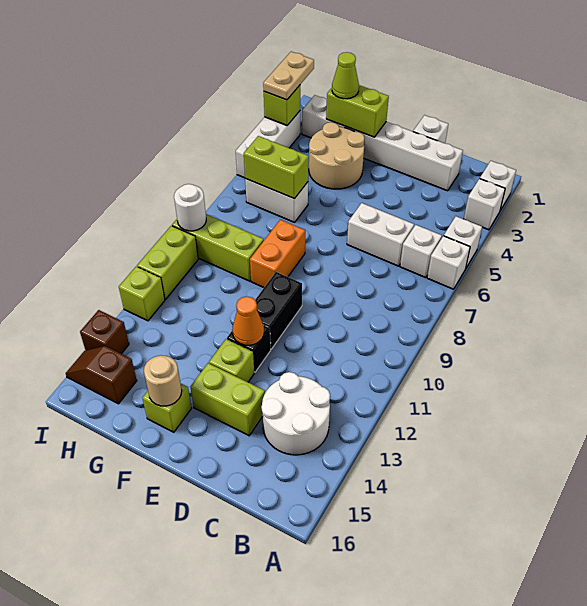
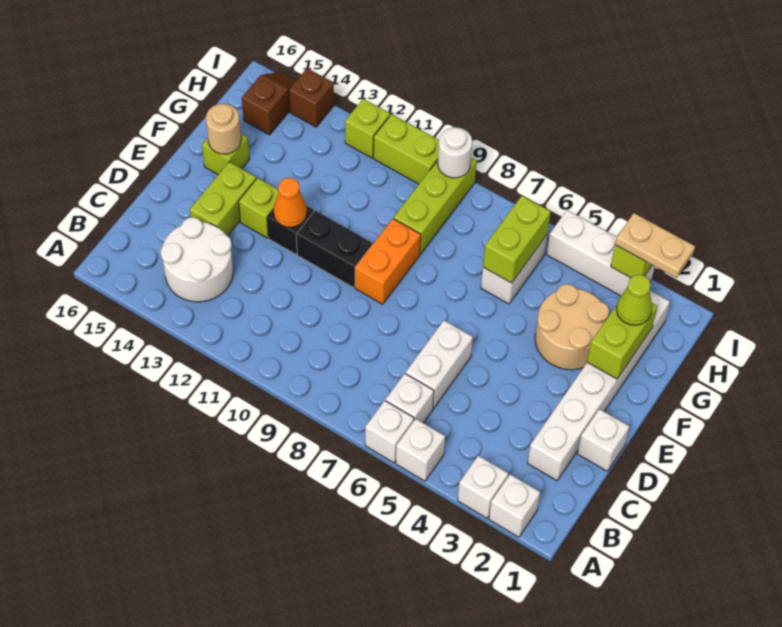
orange 1x2 brick [250,220,305,288] -> orange 1x2 brick turned to [355,219,421,304]

